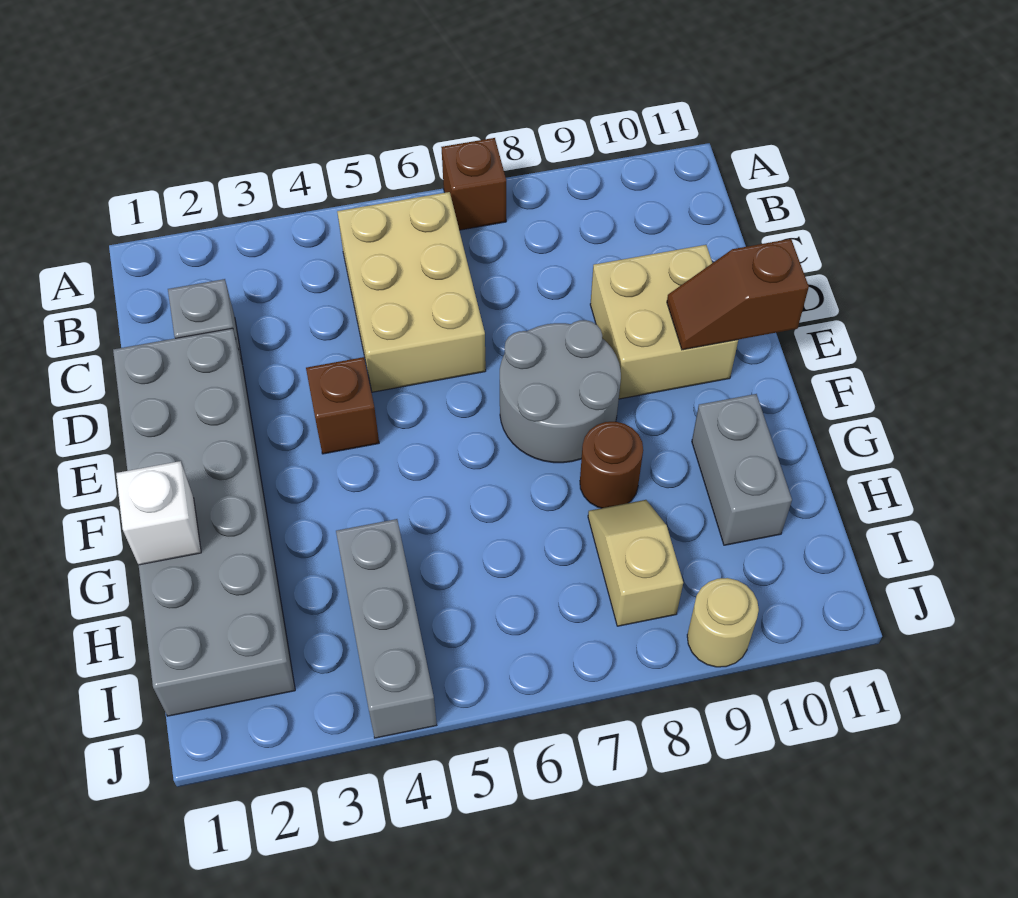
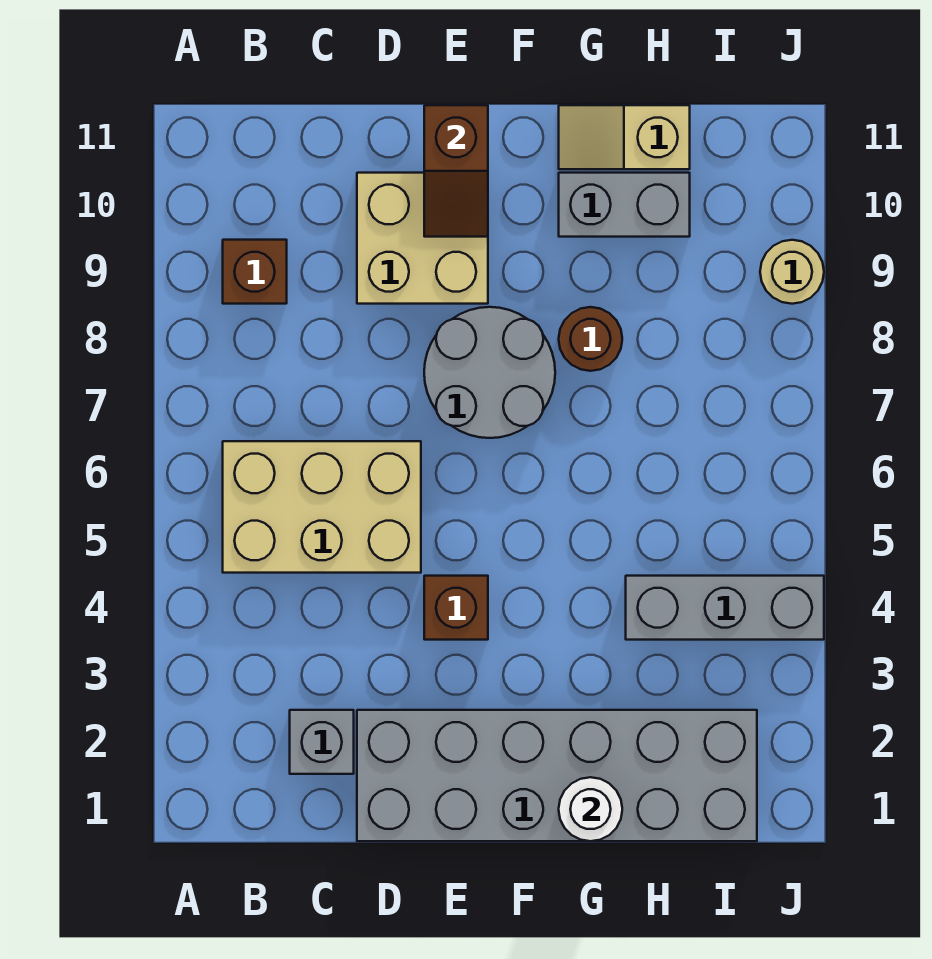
brown 1x1 brick [441,138,506,230] -> brown 1x1 brick moved to [223,240,287,304]
white 1x1 brick [116,461,201,565] -> white 1x1 round brick [559,777,622,841]
tan 1x2 slope [588,500,683,626] -> tan 1x2 slope moved to [559,105,690,169]

